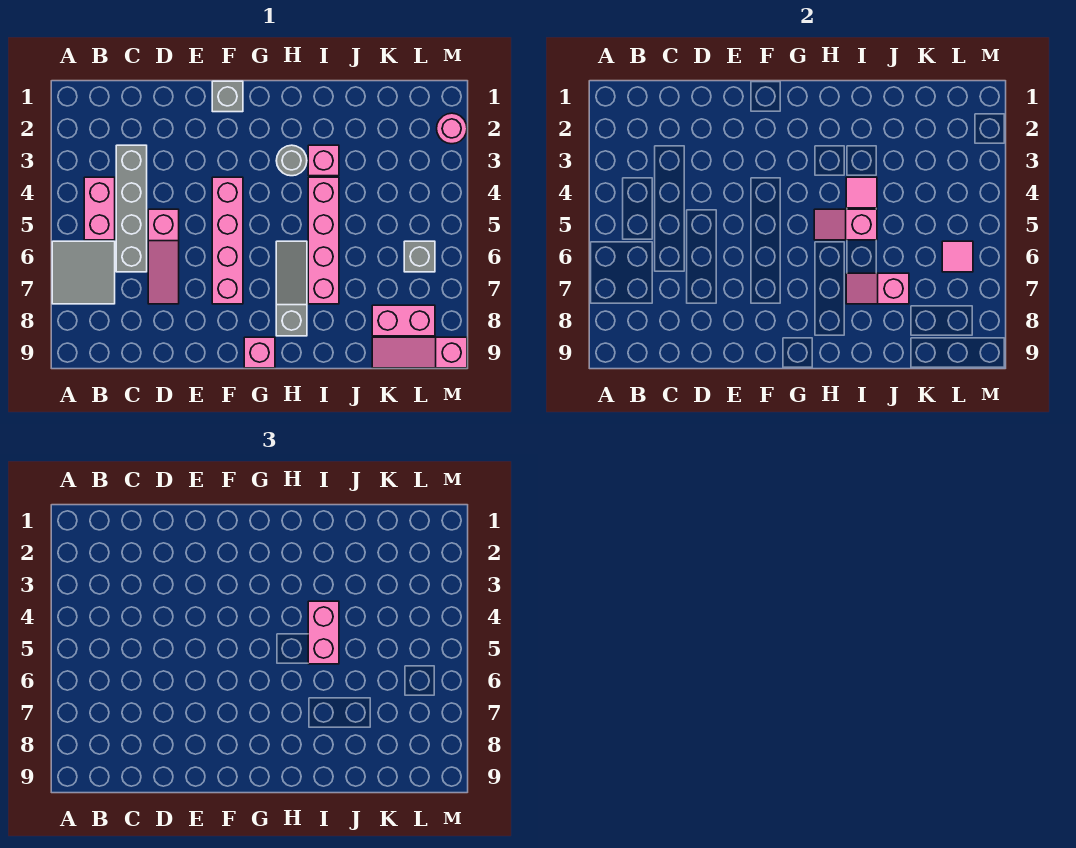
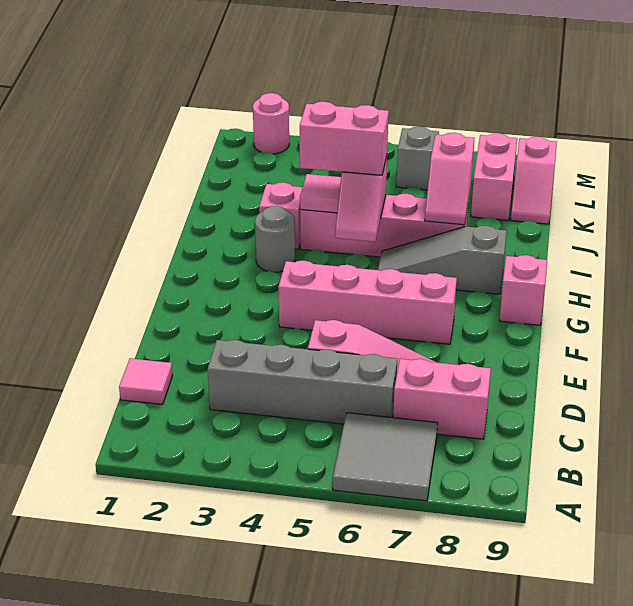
pink 1x2 brick [84,177,115,240] -> pink 1x2 brick moved to [393,359,491,439]
grey 1x1 brick [212,81,243,112] -> none
pink 1x3 slope [372,337,467,368] -> pink 1x2 slope [511,137,557,224]
pink 1x1 tile [942,241,973,272] -> pink 1x1 tile moved to [119,358,173,404]

